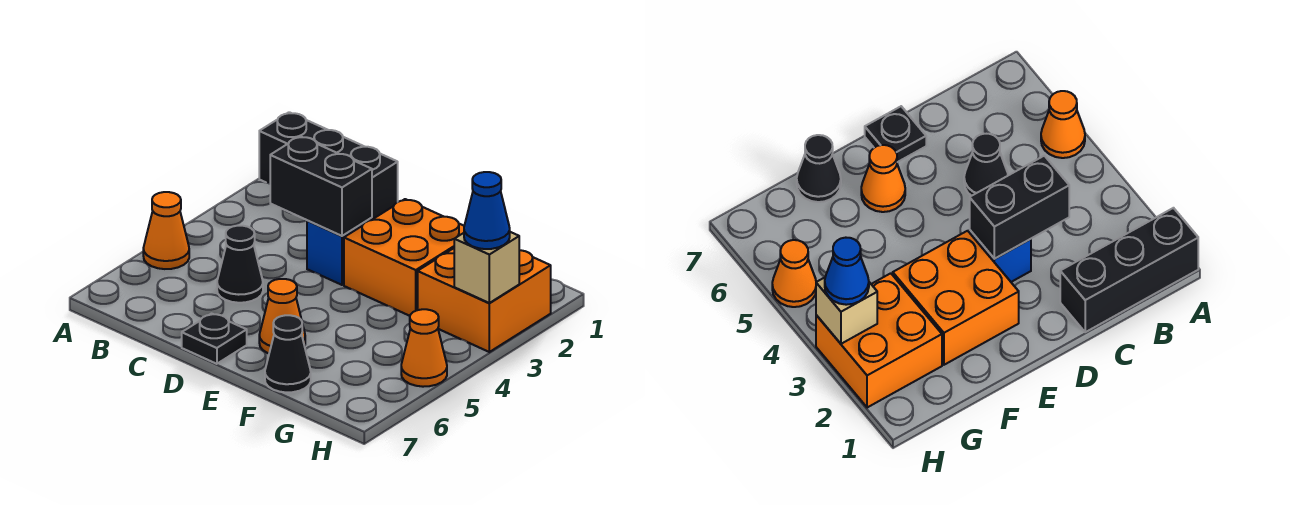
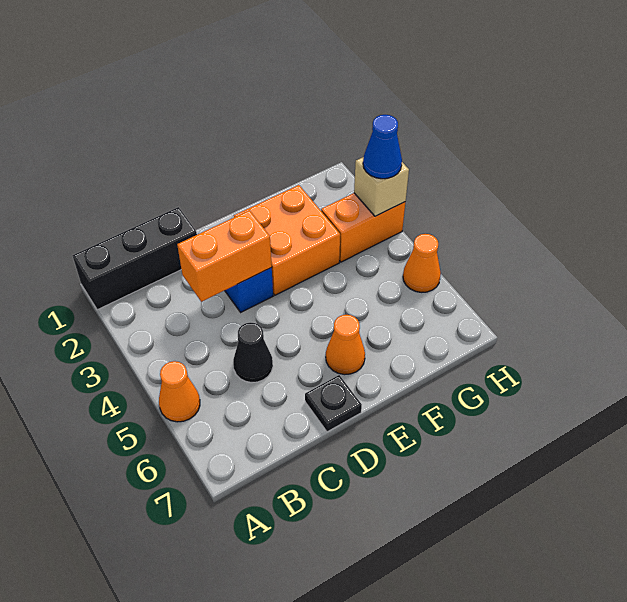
black 1x2 brick [270,136,372,236] -> orange 1x2 brick [177,210,272,302]
black 1x1 cone [265,315,311,392] -> none
orange 2x2 brick [418,248,551,352] -> orange 1x2 brick [321,193,405,262]

